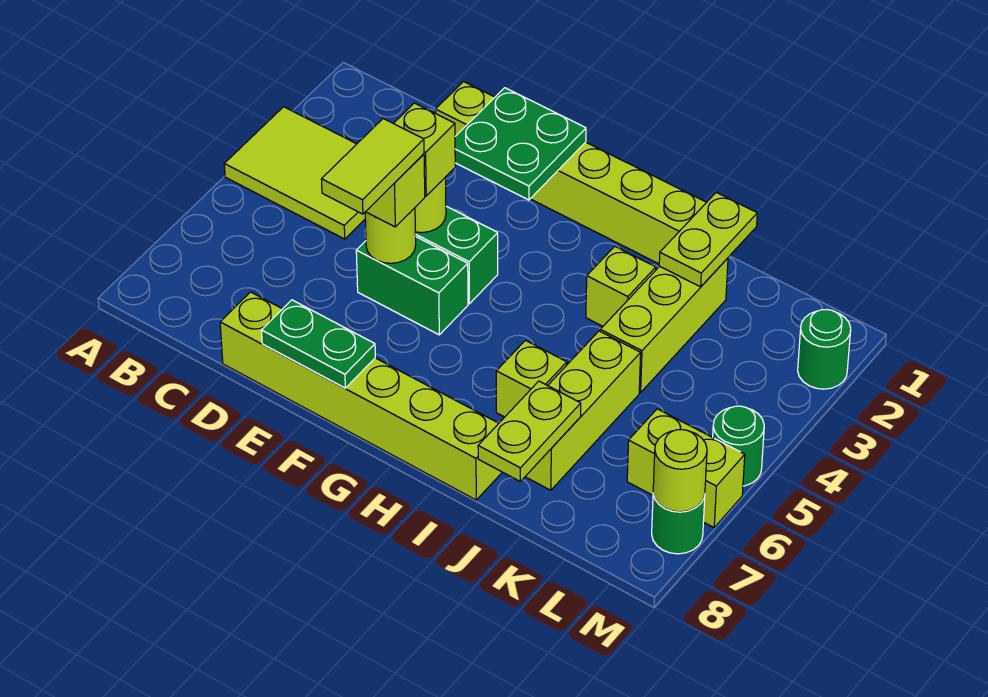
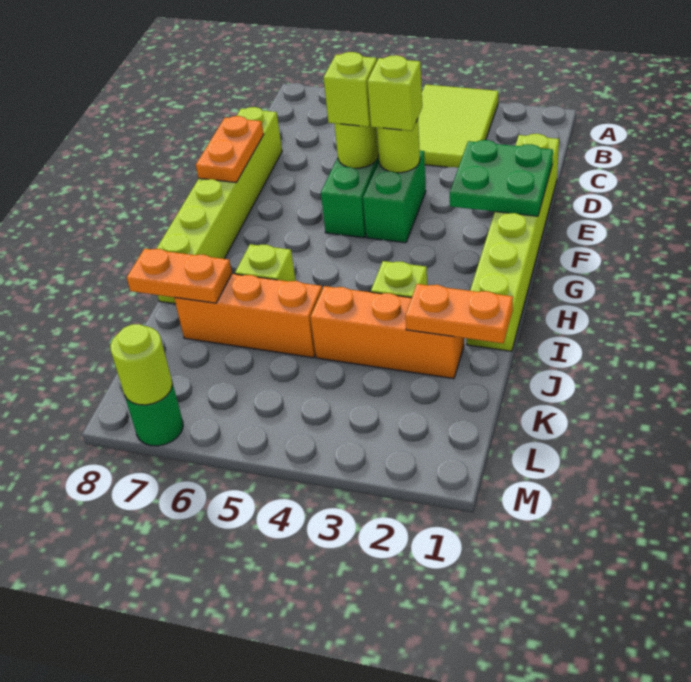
lime 1x2 tile [321,119,424,214] -> none
green 1x2 plate [262,300,375,388] -> orange 1x2 plate [196,116,264,183]
lime 1x2 plate [659,192,757,287] -> orange 1x2 plate [405,284,513,343]
lime 1x3 brick [600,258,728,393] -> orange 1x3 brick [311,286,464,379]
lime 1x3 brick [525,331,641,490] -> orange 1x3 brick [174,274,322,358]
lime 1x2 plate [478,381,581,481] -> orange 1x2 plate [127,249,232,303]
lime 1x2 brick [627,409,745,527] -> none
green 1x1 round brick [798,309,851,389] -> none
green 1x1 round brick [713,406,764,486] -> none

